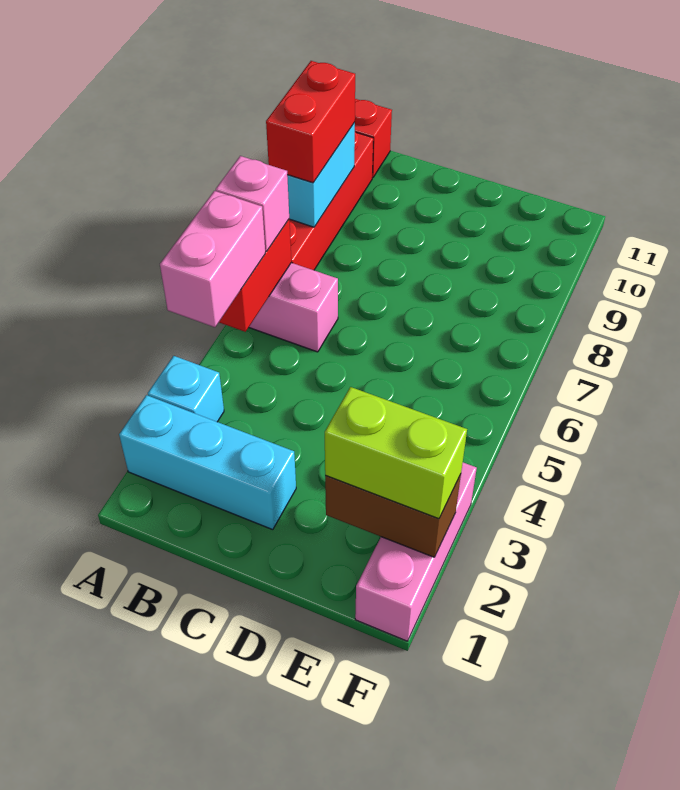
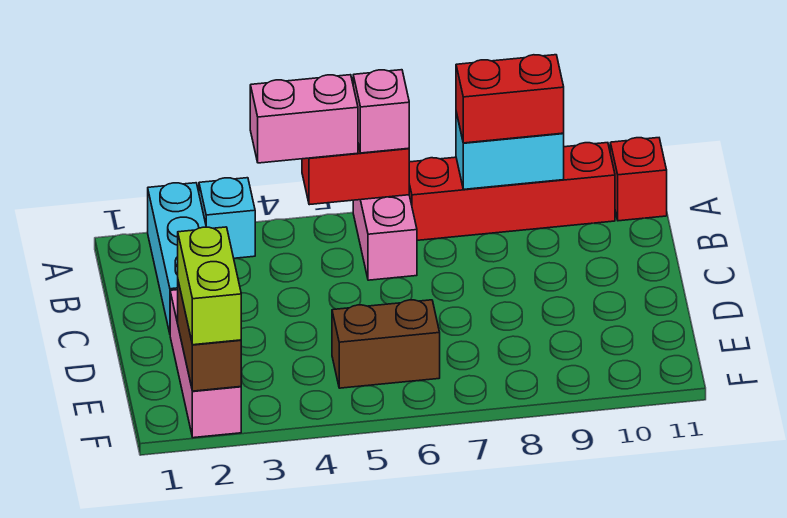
none -> brown 1x2 brick [332,300,440,388]
pink 1x3 brick [355,463,477,641] -> pink 1x3 brick turned to [170,290,241,438]

